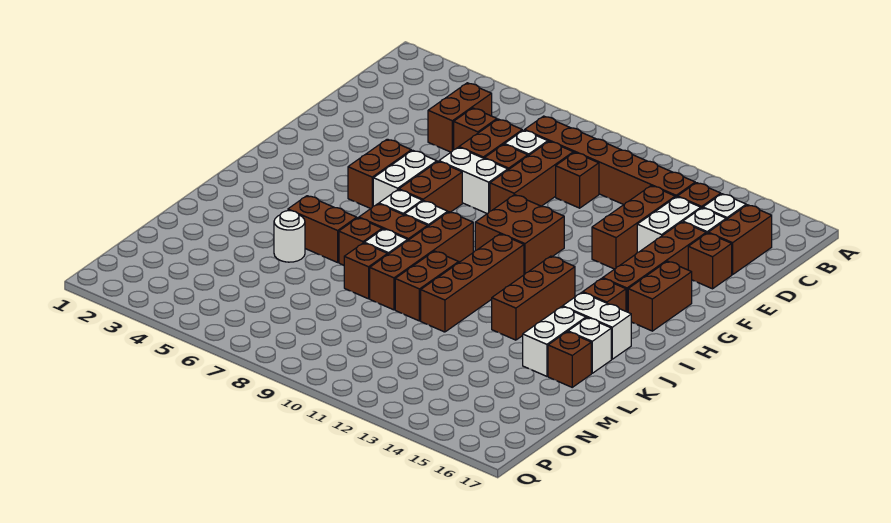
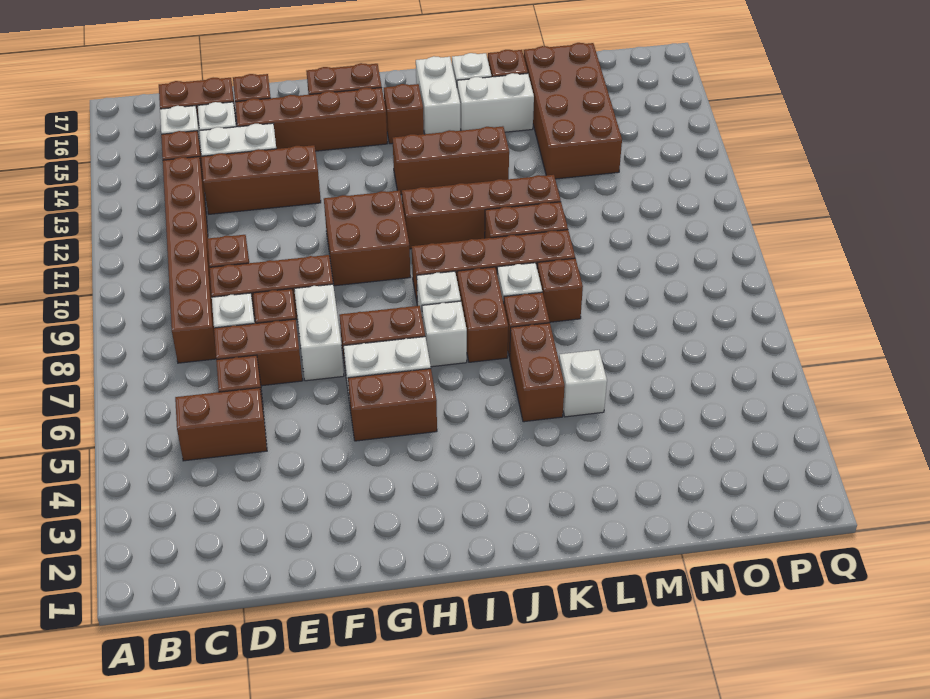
white 1x1 round brick [274,211,305,262] -> white 1x1 brick [559,350,607,417]
none -> brown 2x4 brick [524,43,622,179]

